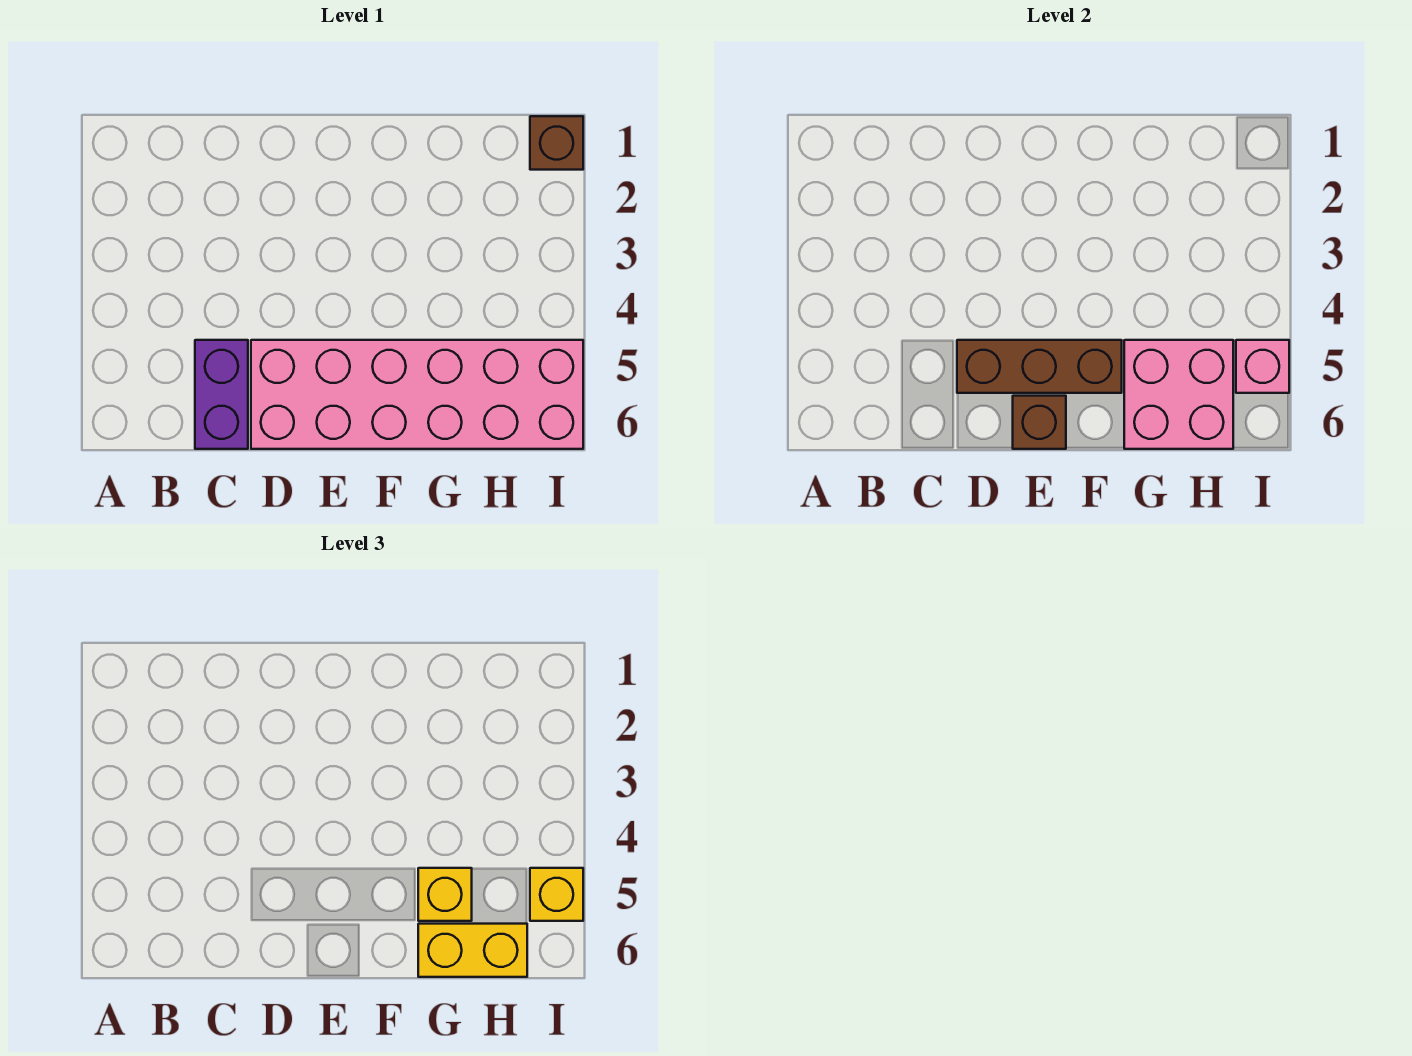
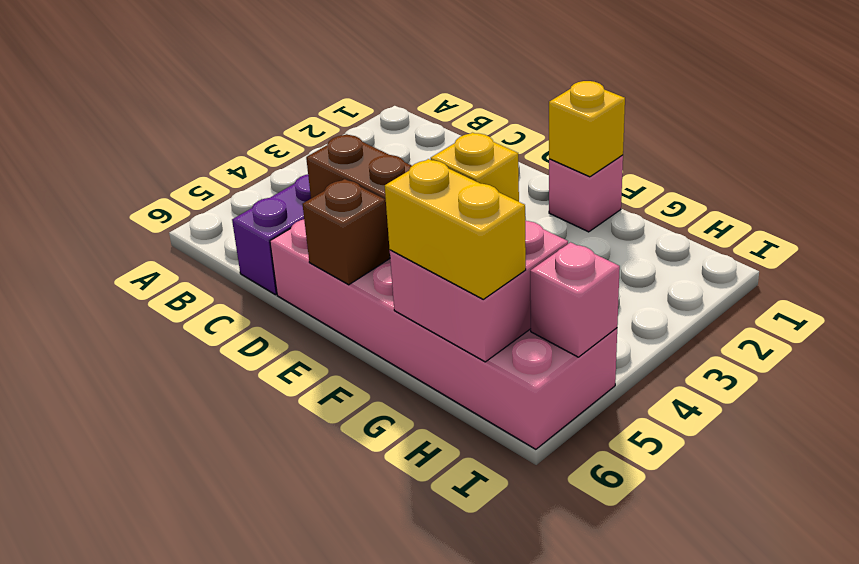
none -> pink 1x1 brick [549,155,623,232]
brown 1x1 brick [530,116,583,170] -> none
yellow 1x1 brick [530,868,583,921] -> yellow 1x1 brick moved to [549,81,625,177]

